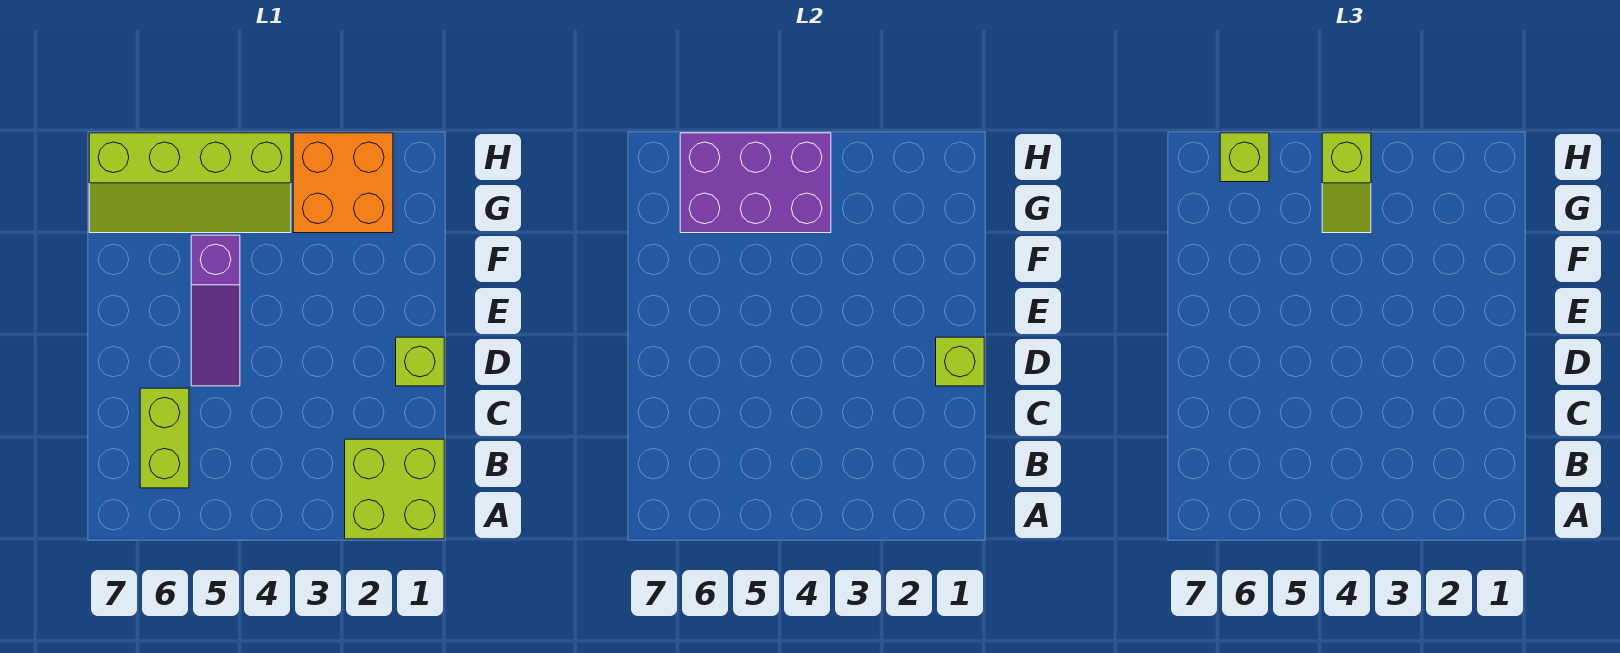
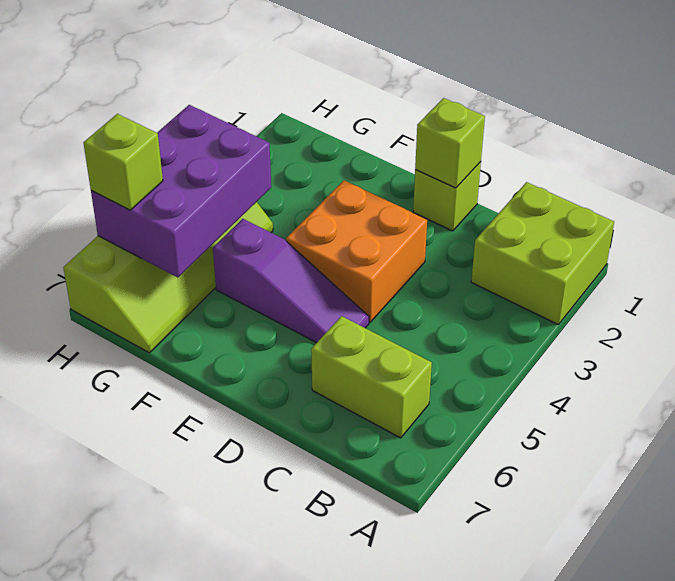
orange 2x2 brick [293,133,393,233] -> orange 2x2 brick moved to [286,180,427,322]
lime 1x2 slope [1322,133,1371,233] -> none

